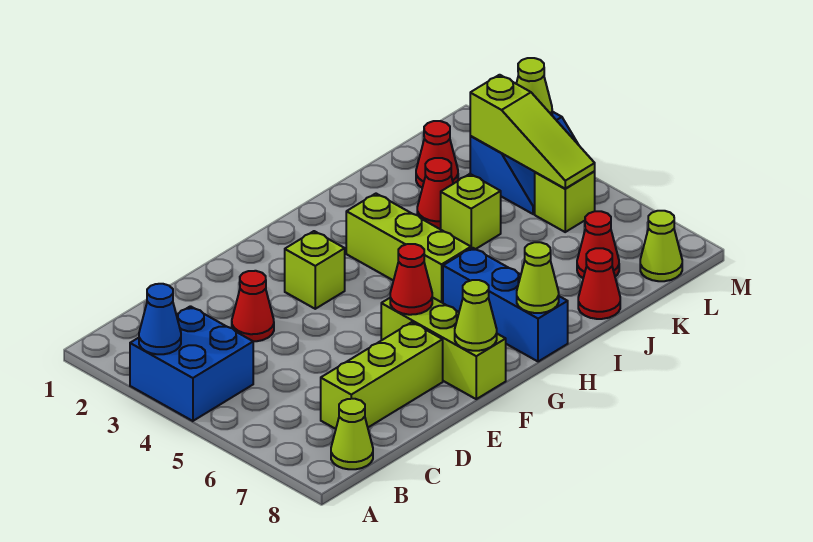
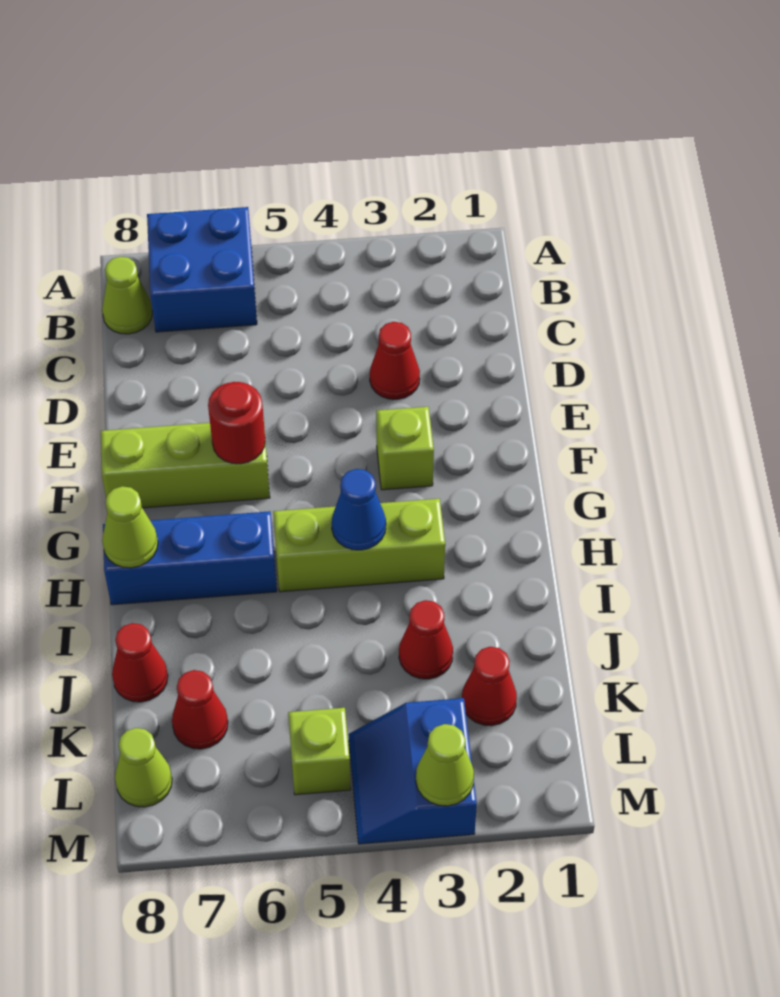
blue 2x2 brick [130,306,253,421] -> blue 2x2 brick moved to [147,207,257,332]
blue 1x1 cone [139,284,181,354] -> blue 1x1 cone moved to [332,469,386,550]
lime 1x3 brick [321,322,443,429] -> none
red 1x1 cone [390,244,432,315] -> red 1x1 round brick [208,382,265,464]
lime 1x1 cone [455,280,497,351] -> none
lime 1x1 brick [441,174,501,249] -> none
lime 1x3 slope [470,75,595,189] -> none

